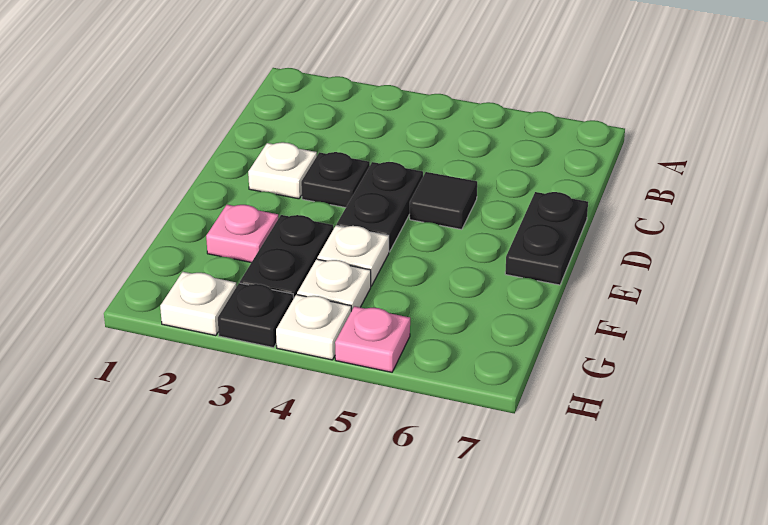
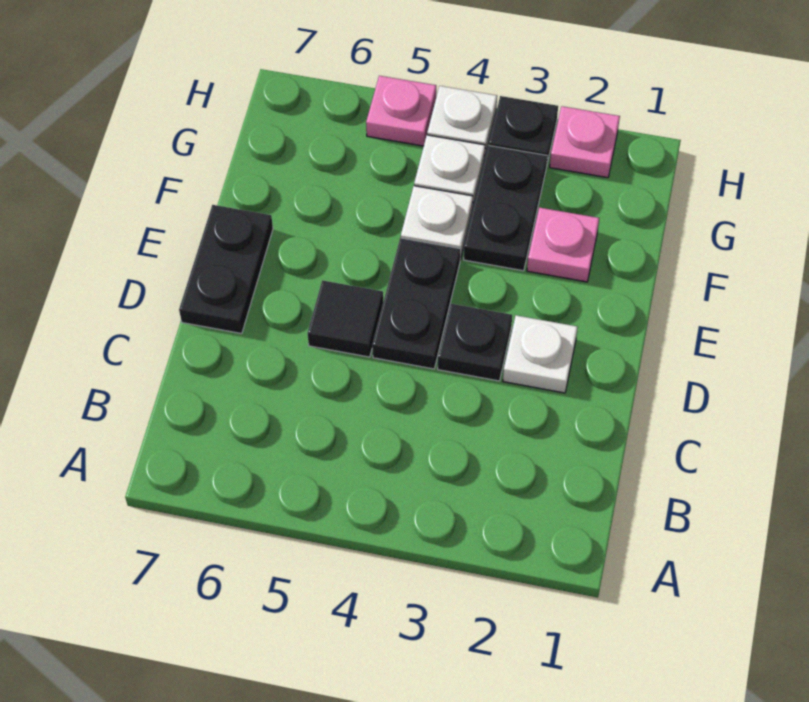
white 1x1 plate [160,272,236,336] -> pink 1x1 plate [550,106,620,178]

